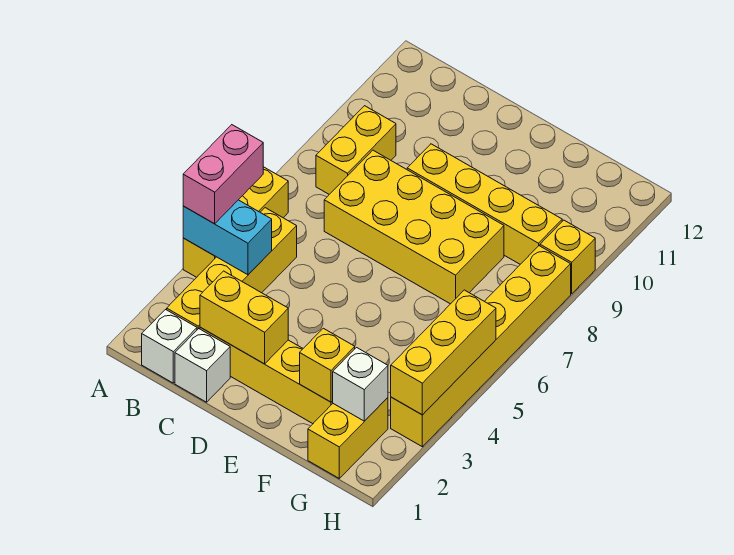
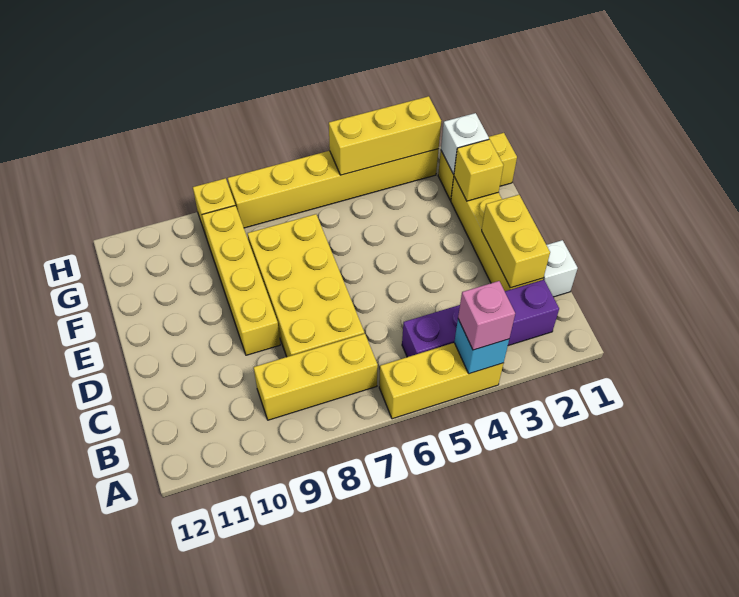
cyan 1x2 brick [183,200,272,275] -> cyan 1x1 brick [454,319,509,374]
pink 1x2 brick [183,125,263,224] -> pink 1x1 brick [458,281,515,350]
white 1x1 brick [142,310,197,383] -> none
yellow 1x4 brick [167,208,297,330] -> purple 1x4 brick [402,280,559,357]
yellow 1x2 brick [316,106,396,194] -> yellow 1x3 brick [254,334,378,420]

